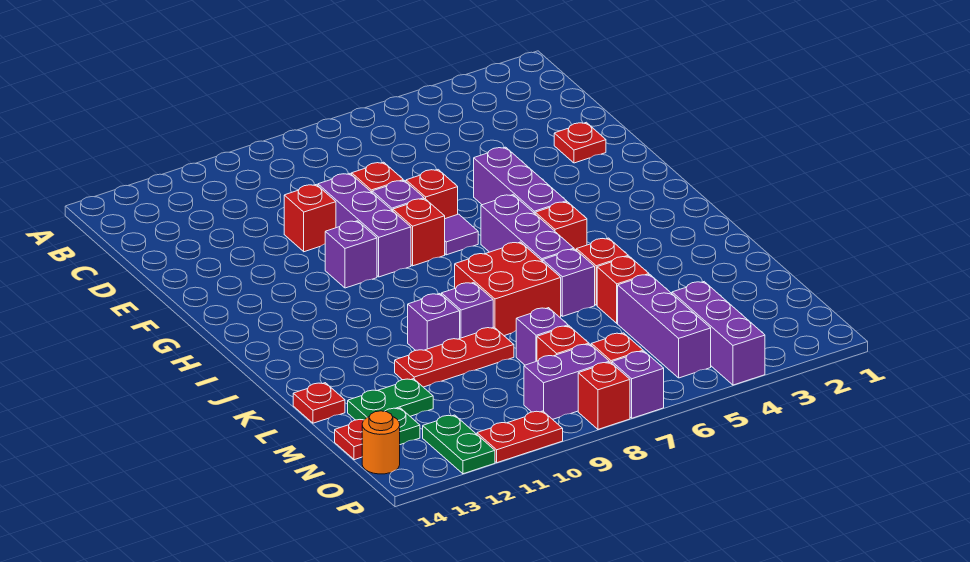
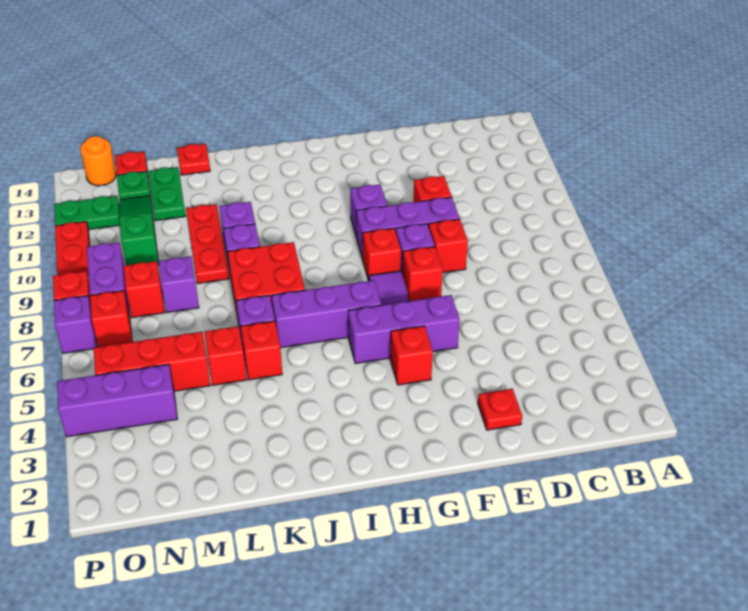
red 1x1 brick [535,202,587,250] -> red 1x1 brick moved to [390,326,433,385]
purple 1x3 brick [618,275,711,378] -> red 1x3 brick [94,332,210,391]
none -> green 1x3 slope [119,196,159,265]

